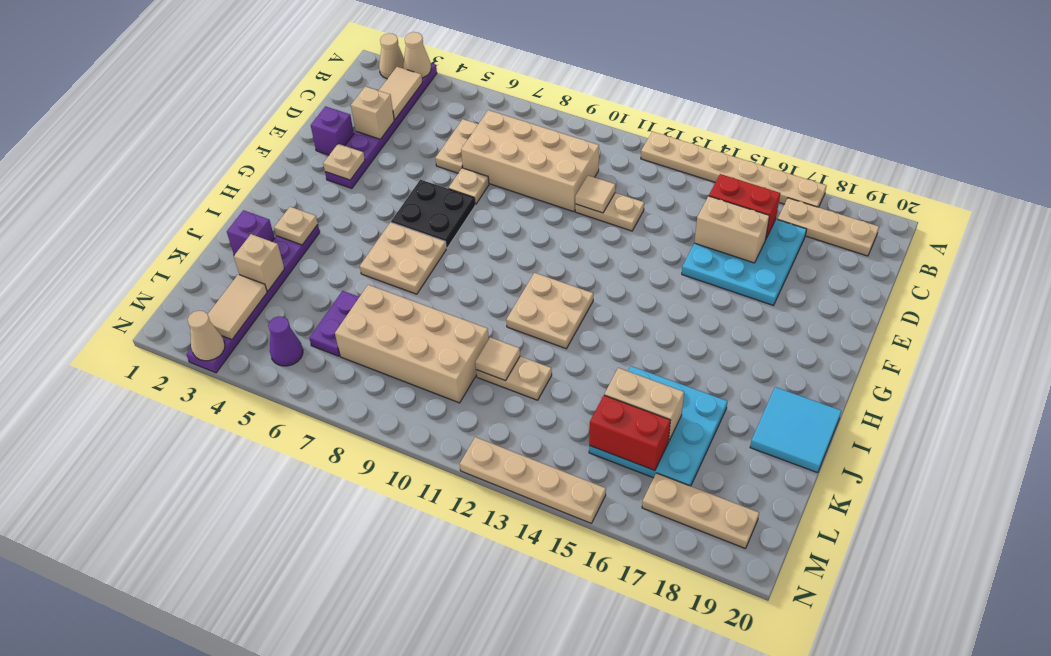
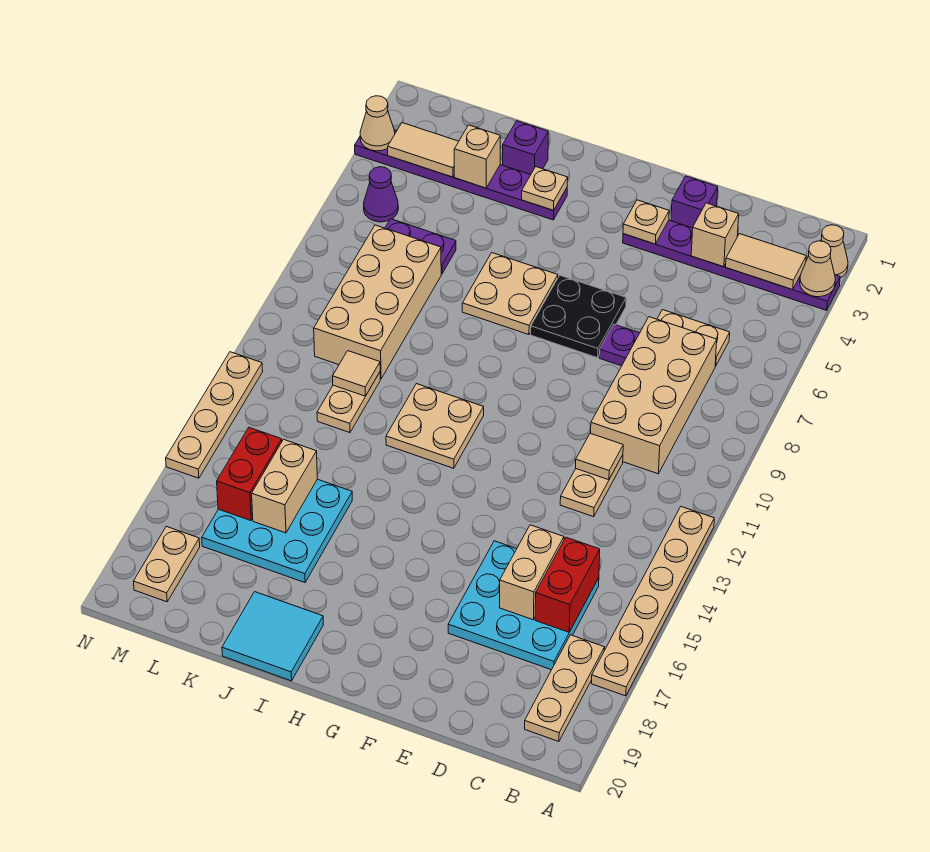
tan 1x1 plate [449,168,489,205] -> purple 1x1 plate [599,324,639,366]
tan 1x3 plate [642,473,759,549] -> tan 1x2 plate [133,526,200,602]

